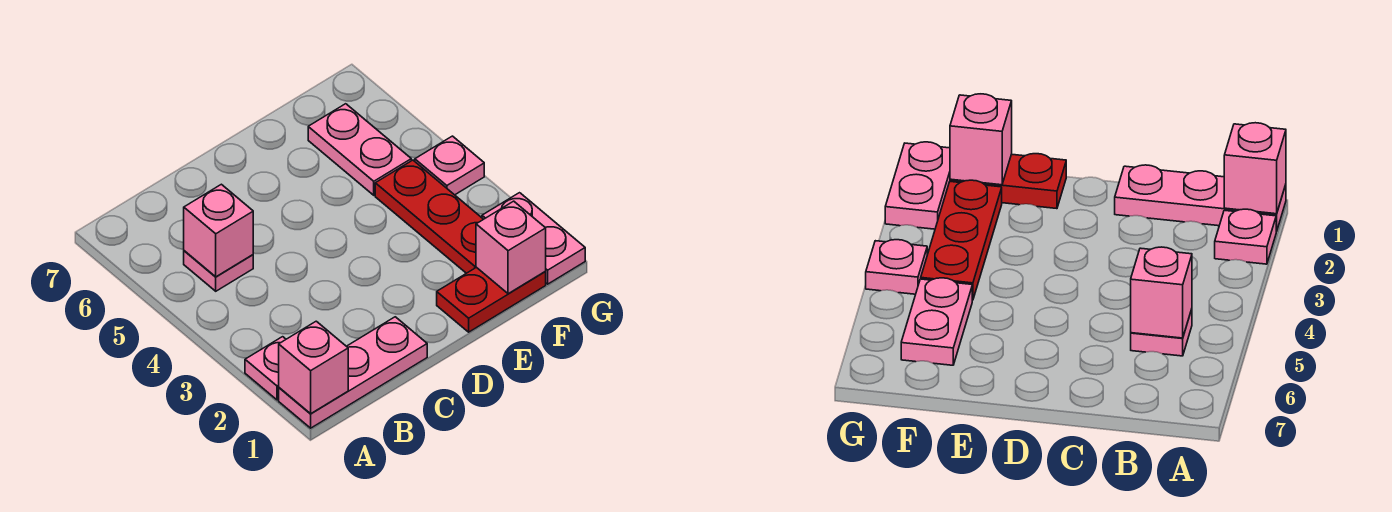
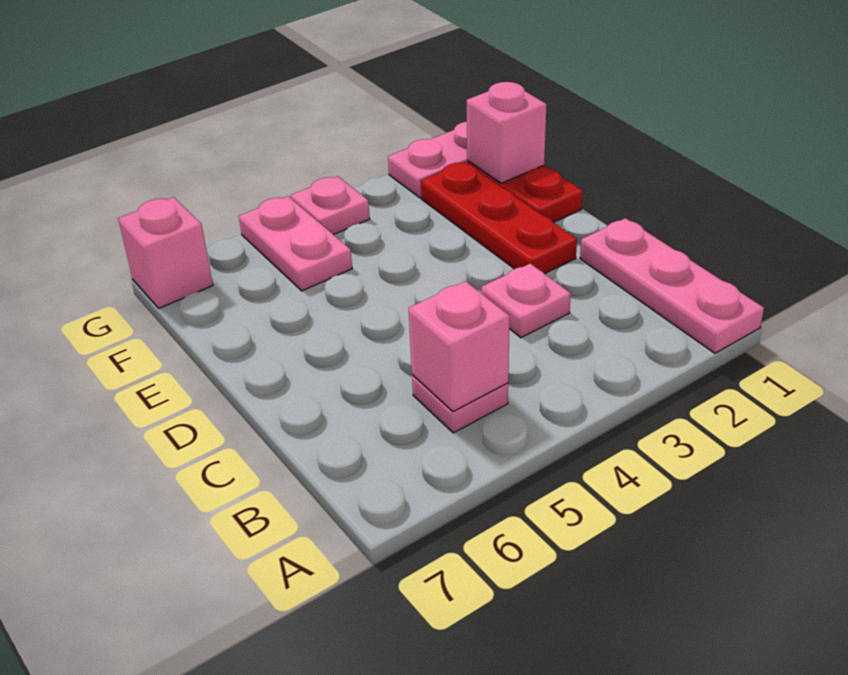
pink 1x1 brick [279,321,348,413] -> pink 1x1 brick moved to [118,197,213,308]
pink 1x1 plate [245,337,286,400] -> pink 1x1 plate moved to [482,264,571,338]
red 1x3 plate [375,160,483,273] -> red 1x3 plate turned to [421,162,577,274]
pink 1x2 plate [308,104,411,195] -> pink 1x2 plate turned to [239,196,352,291]

